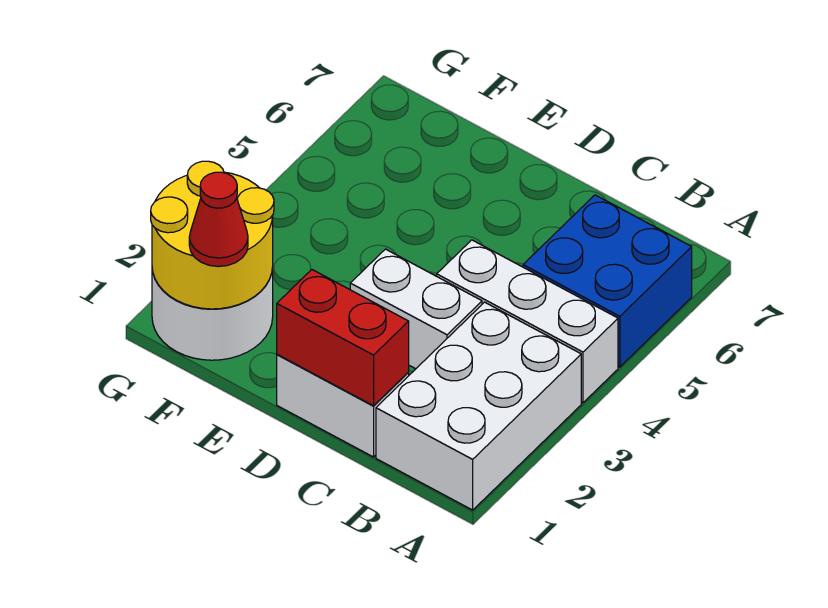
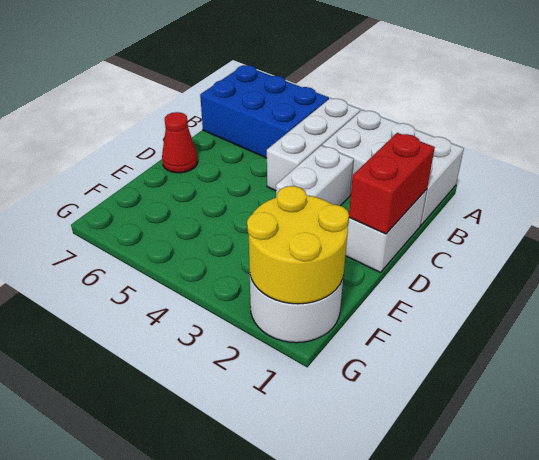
blue 2x2 brick [523,195,692,367] -> blue 2x3 brick [200,65,329,158]
red 1x1 cone [189,172,248,267] -> red 1x1 cone moved to [162,112,198,173]

